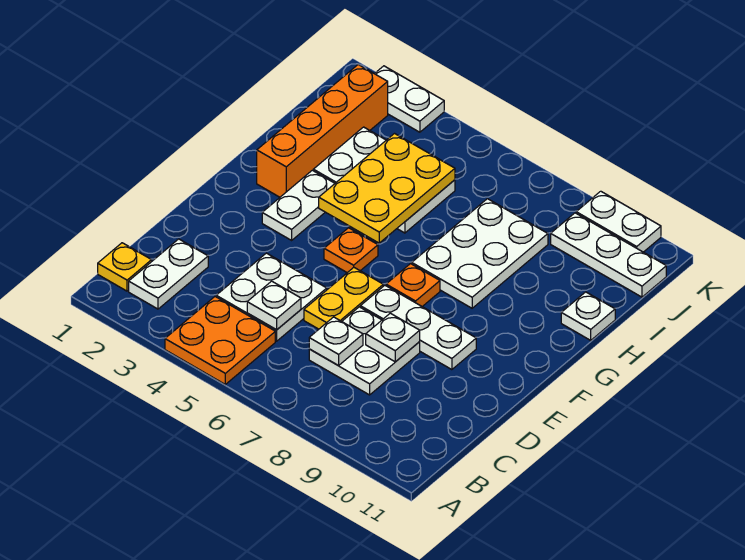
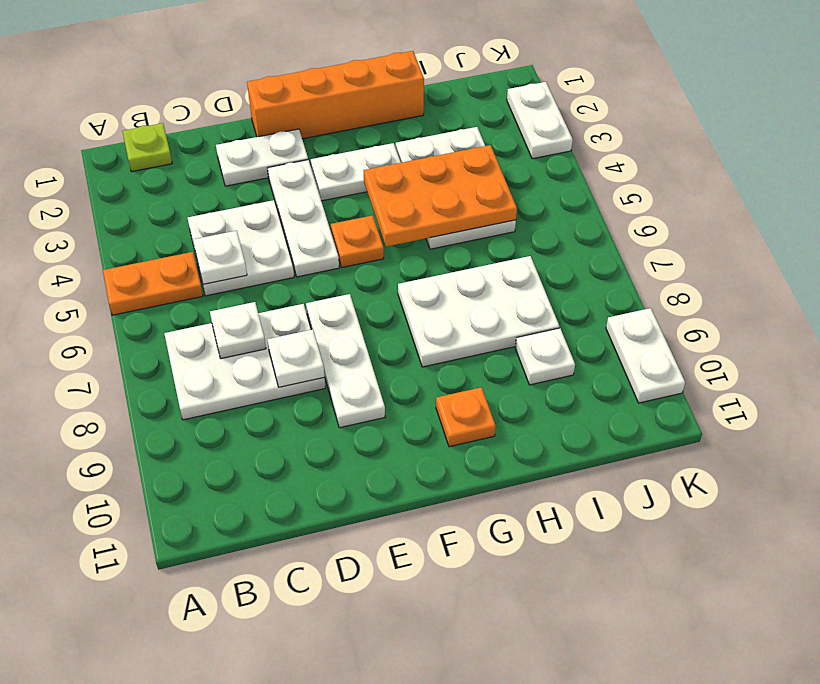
orange 2x2 plate [165,297,275,384] -> orange 1x2 plate [103,252,203,315]
yellow 1x1 plate [98,243,152,291] -> lime 1x1 plate [122,123,172,172]
white 1x2 plate [129,239,208,309] -> white 1x2 plate moved to [216,129,308,186]
white 2x2 plate [309,307,420,395] -> white 2x3 plate [164,304,326,420]
yellow 1x2 plate [304,268,383,329] -> none
orange 1x1 plate [386,264,440,306] -> orange 1x1 plate moved to [436,387,496,447]
orange 1x4 brick [257,65,388,197] -> orange 1x4 brick moved to [247,51,424,139]
yellow 2x3 plate [319,134,455,243] -> orange 2x3 plate [364,145,517,247]
white 1x1 plate [561,292,615,340] -> white 1x1 plate moved to [515,328,575,385]
white 1x3 plate [551,213,666,297] -> white 1x3 plate moved to [268,160,339,277]

